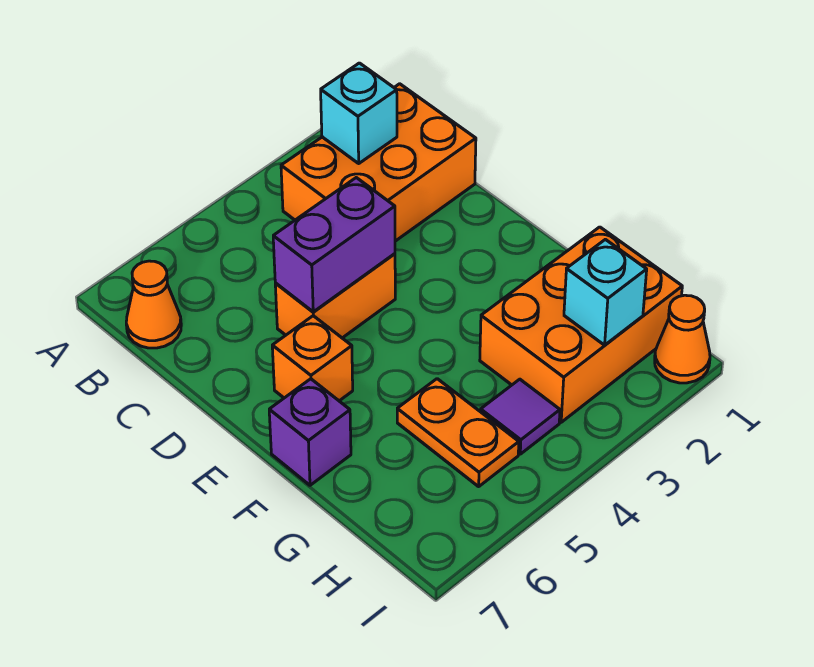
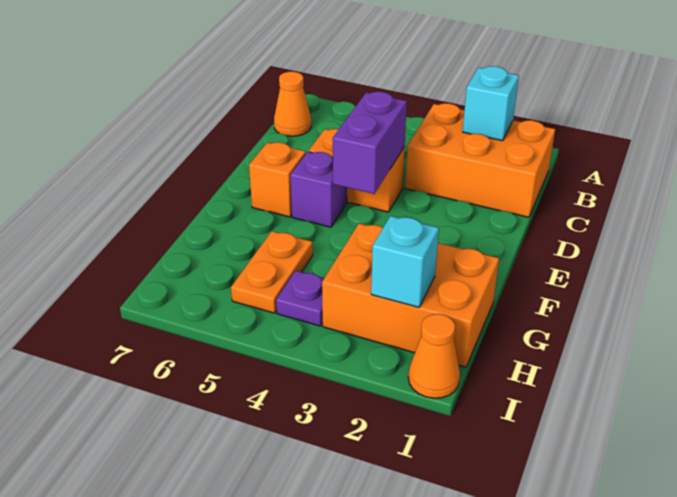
purple 1x2 brick [273,178,395,312] -> purple 1x2 brick turned to [333,92,407,194]
purple 1x1 brick [269,379,351,485] -> purple 1x1 brick moved to [290,152,347,227]
purple 1x1 tile [481,379,560,454] -> purple 1x1 plate [276,271,324,326]

